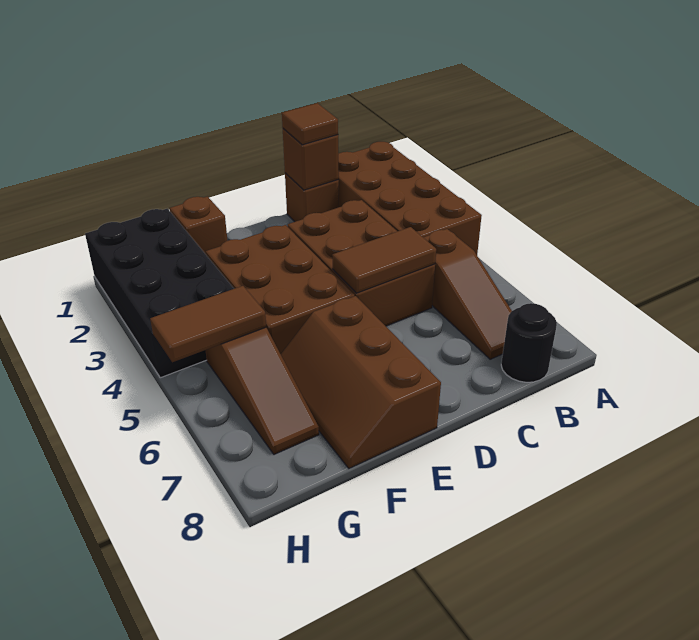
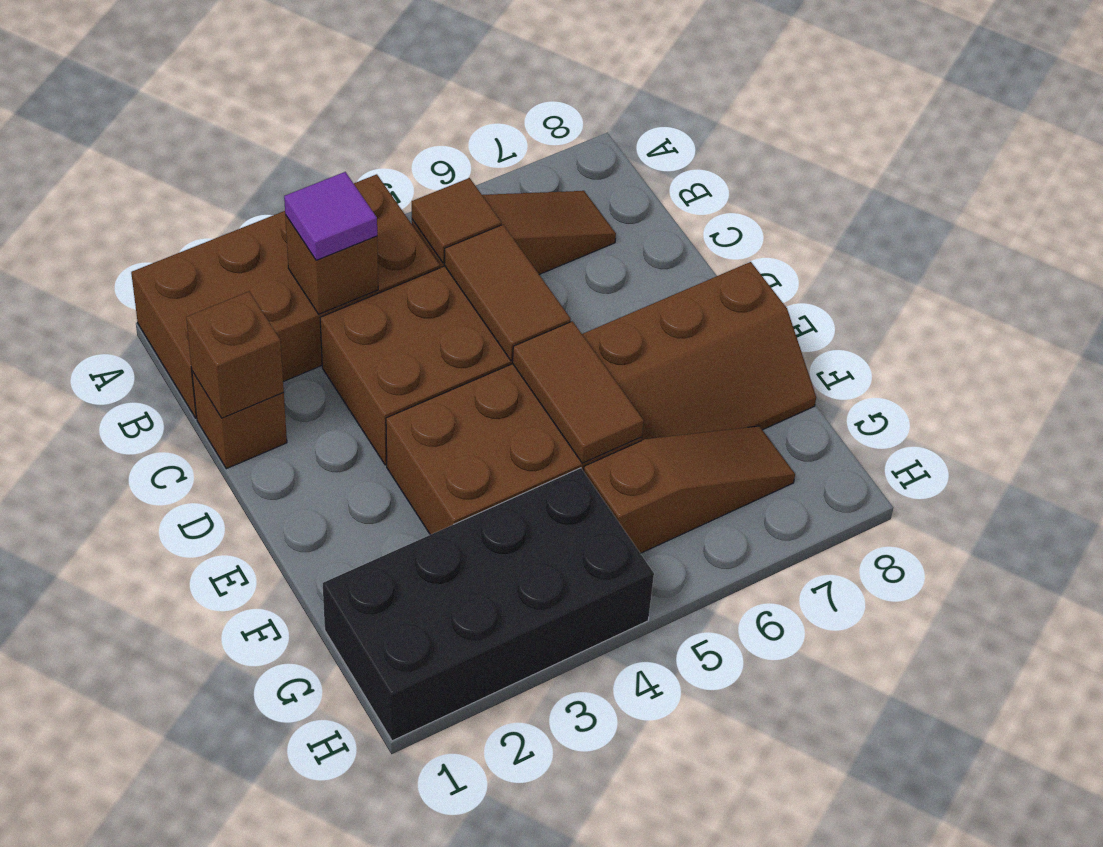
none -> purple 1x1 tile [284,172,377,260]
black 1x1 round brick [501,303,557,382] -> none
brown 1x1 tile [282,103,338,145] -> brown 1x1 tile moved to [412,178,501,263]
brown 1x1 brick [170,196,228,254] -> brown 1x1 brick moved to [285,215,378,314]
brown 1x2 tile [150,286,266,362] -> brown 1x2 tile moved to [513,321,644,463]

